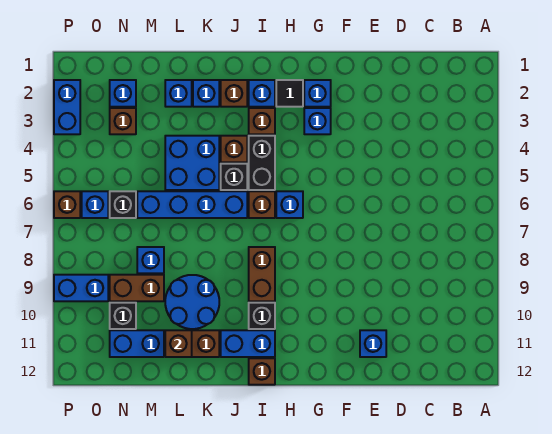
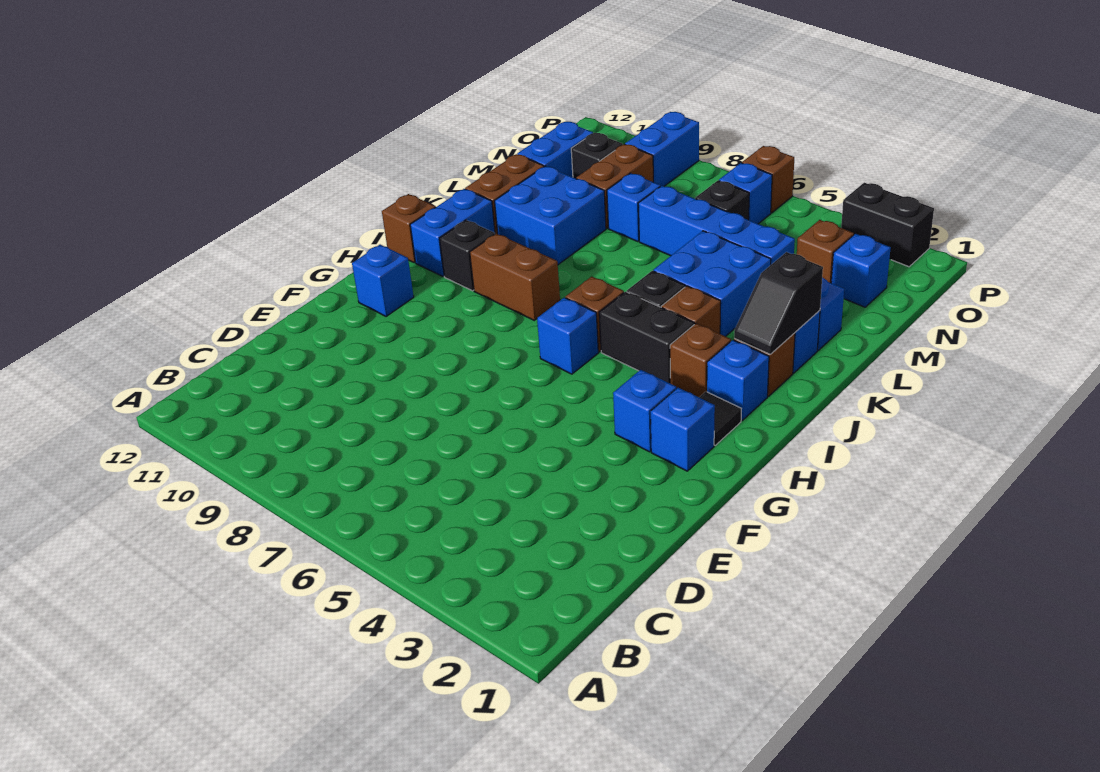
blue 1x1 brick [360,330,386,357] -> blue 1x1 brick moved to [352,245,414,317]
none -> black 1x2 slope [734,252,823,354]
blue 1x4 brick [137,191,247,218] -> blue 1x4 brick turned to [638,186,795,264]
blue 2x2 round brick [165,275,219,329] -> blue 2x2 brick [495,166,606,265]
brown 1x1 brick [165,330,192,357] -> none
blue 1x2 brick [54,80,80,134] -> black 1x2 brick [841,183,934,267]

